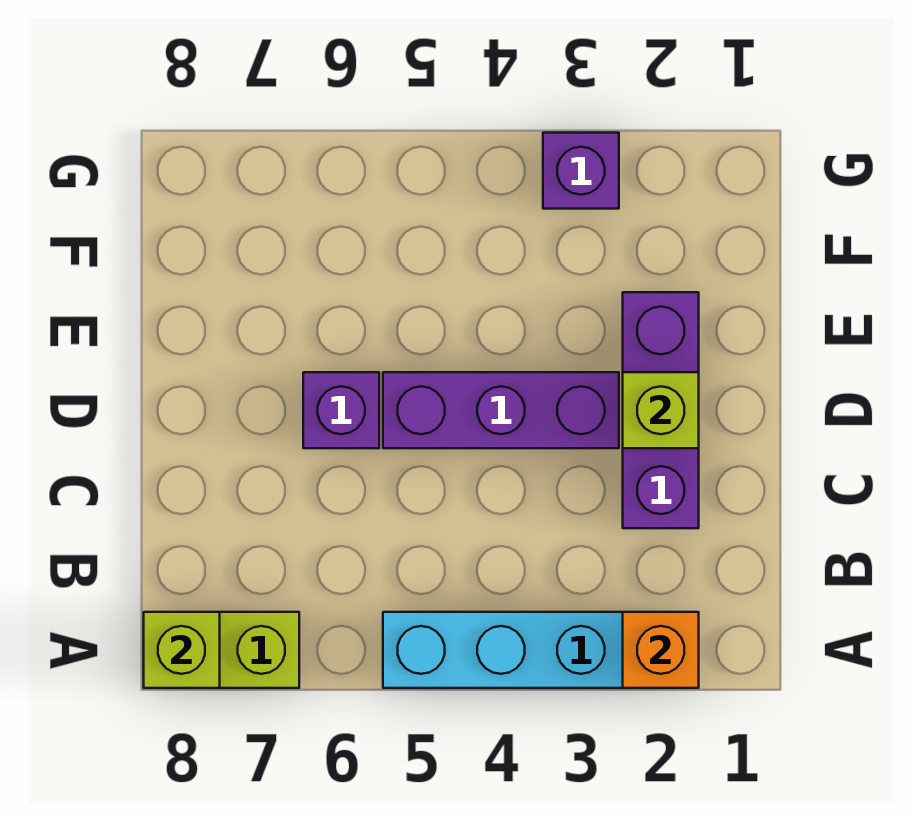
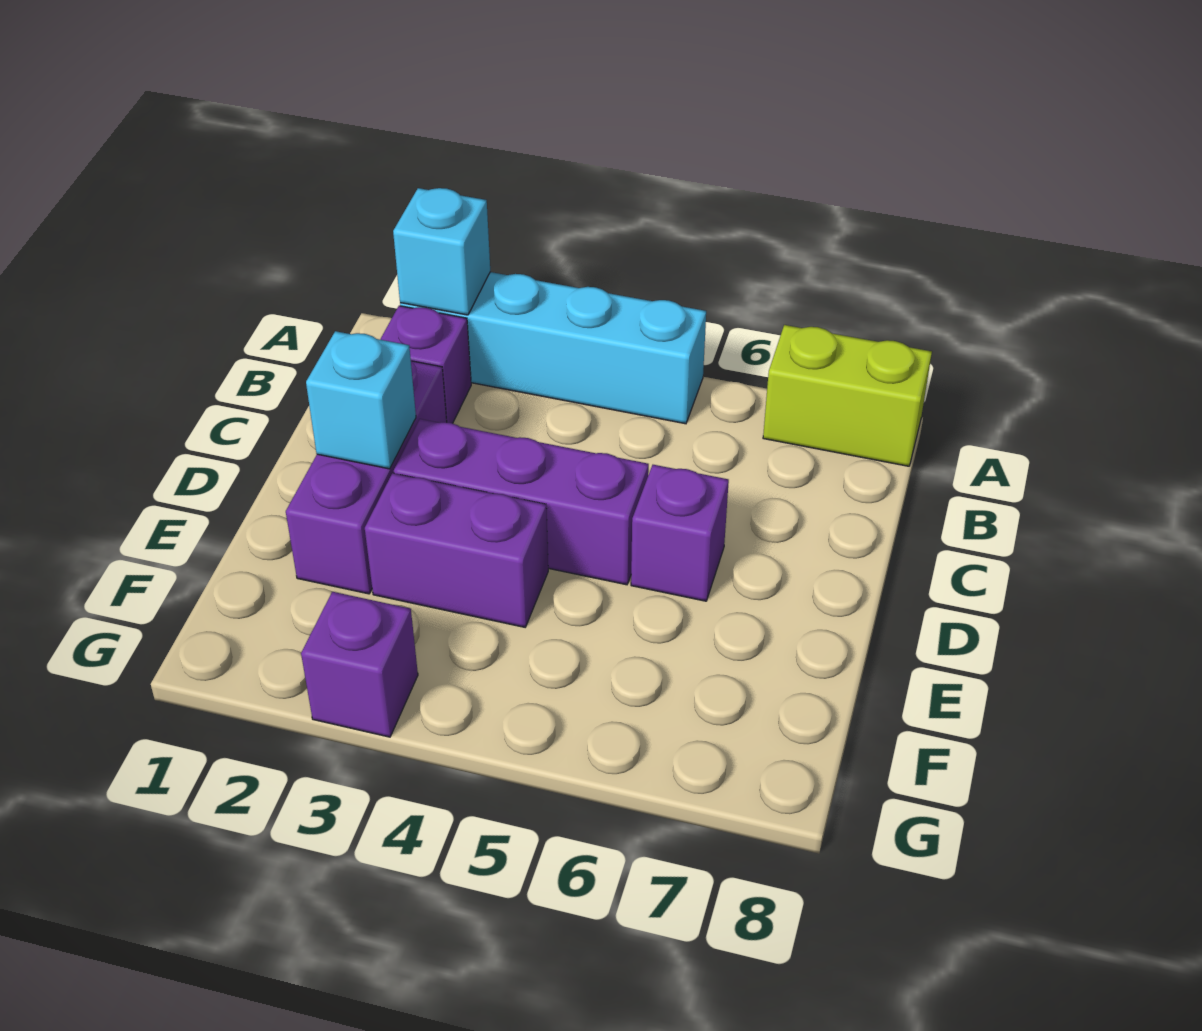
orange 1x1 brick [623,612,699,688] -> cyan 1x1 brick [393,188,490,315]
lime 1x1 brick [144,612,220,688] -> none
none -> purple 1x1 brick [380,306,471,423]
lime 1x1 brick [623,372,699,448] -> cyan 1x1 brick [306,331,416,469]
none -> purple 1x2 brick [365,473,548,627]

